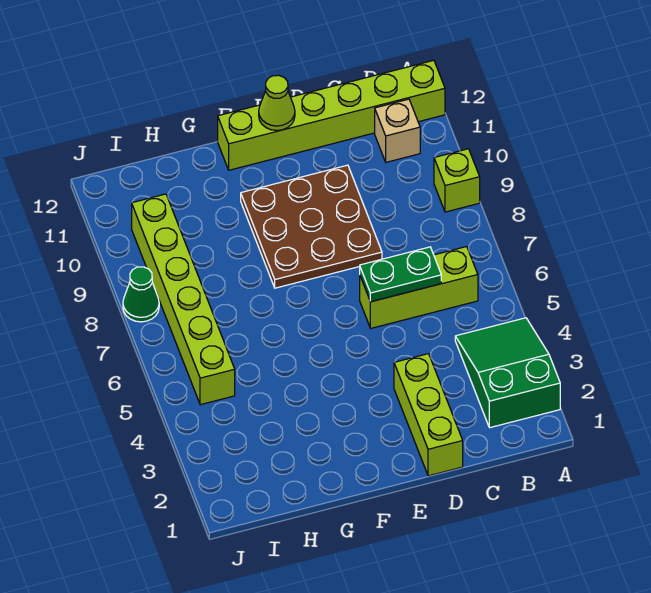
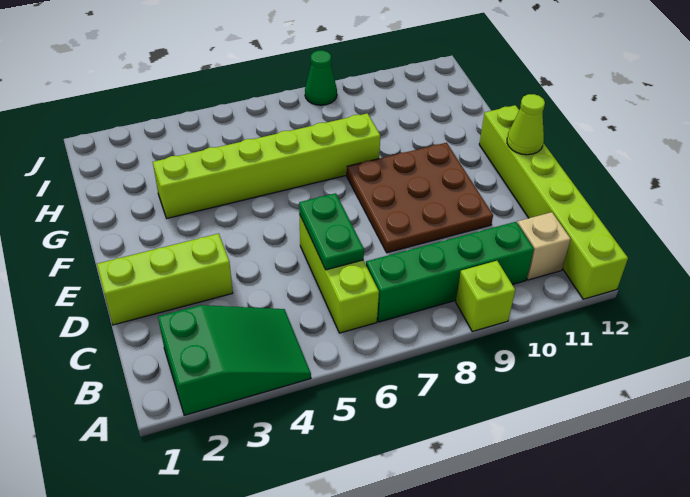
none -> green 1x4 brick [366,222,534,322]
lime 1x6 brick [132,194,235,405] -> lime 1x6 brick moved to [153,113,380,218]

